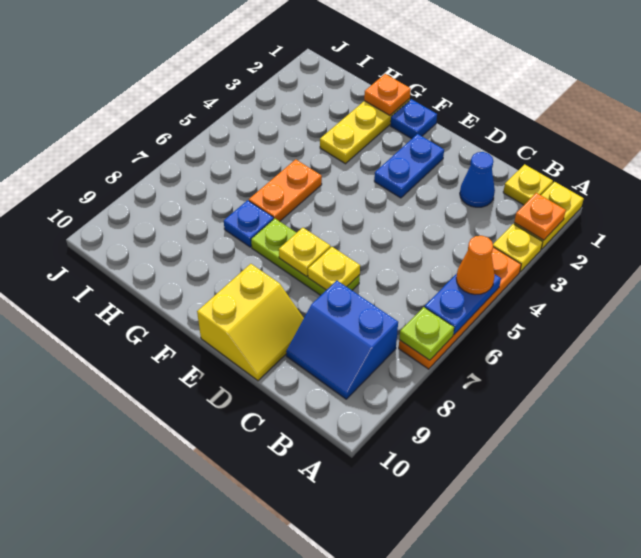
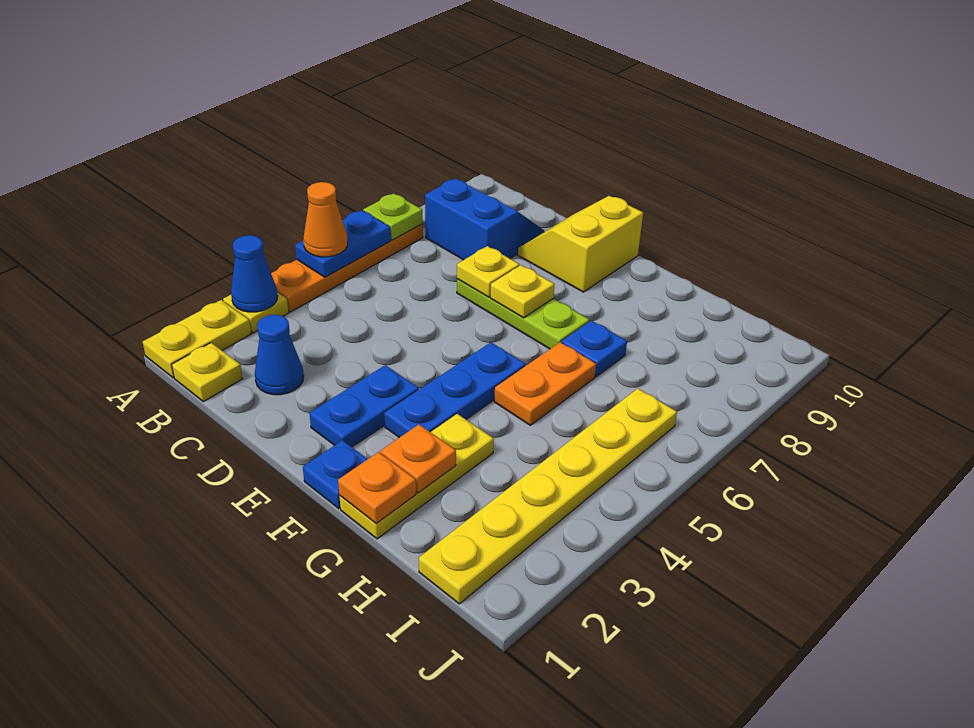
orange 1x1 plate [514,193,566,240] -> orange 1x1 plate moved to [381,425,456,493]
none -> blue 1x1 cone [231,235,278,312]
none -> blue 1x3 plate [384,342,526,438]
none -> yellow 1x6 plate [419,388,677,604]

